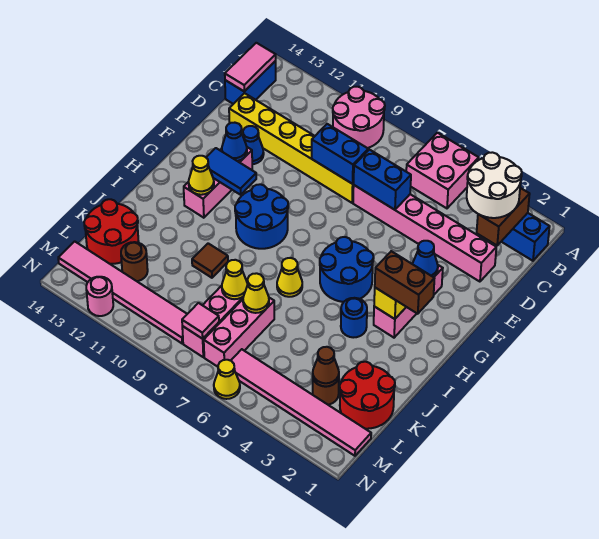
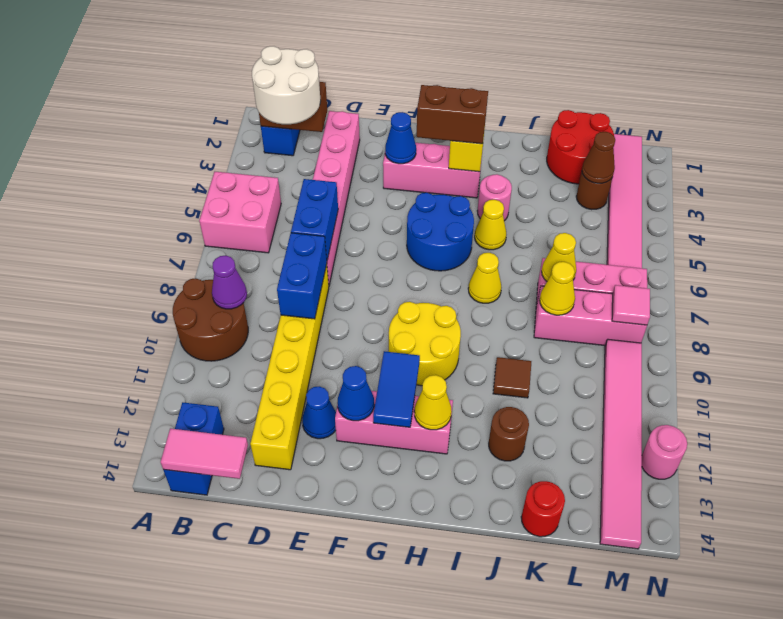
pink 2x2 round brick [333,87,385,148] -> brown 2x2 round brick [173,278,248,361]
none -> purple 1x1 cone [212,255,247,309]
blue 1x2 brick [225,61,276,104] -> blue 1x2 brick turned to [164,402,224,495]
blue 2x2 round brick [235,184,288,249] -> yellow 2x2 round brick [389,302,461,386]
brown 1x2 brick [375,251,435,314] -> brown 1x2 brick turned to [417,85,488,144]
blue 1x1 round brick [341,298,367,338] -> pink 1x1 round brick [477,174,512,221]
red 2x2 round brick [84,199,139,264] -> red 1x1 round brick [521,481,565,537]
brown 1x1 round brick [121,242,148,281] -> brown 1x1 round brick moved to [489,407,529,461]
yellow 1x1 cone [214,360,240,399] -> yellow 1x1 cone moved to [475,200,506,250]

